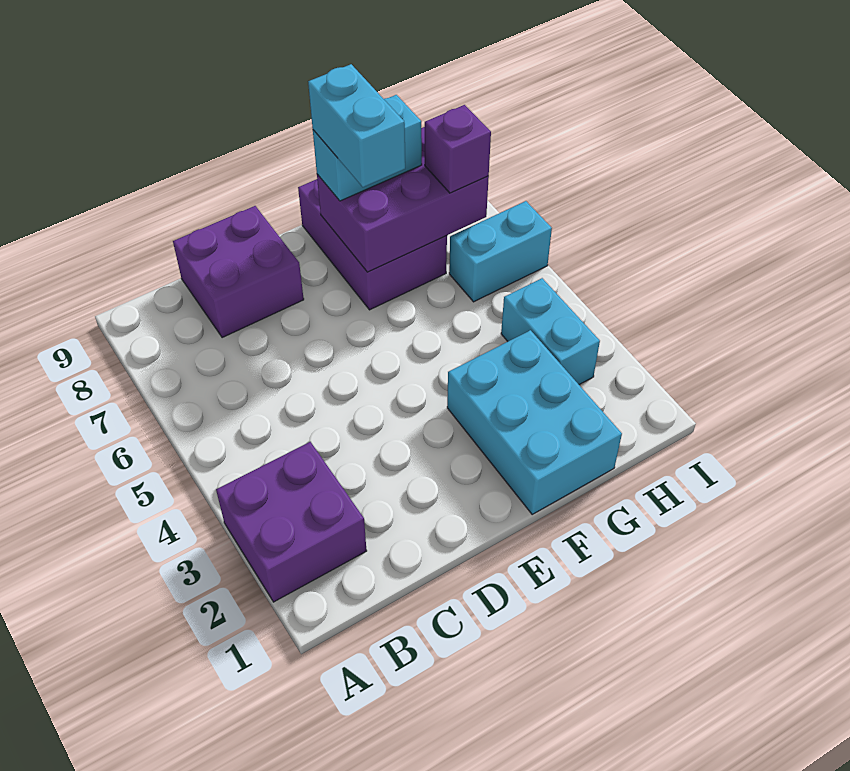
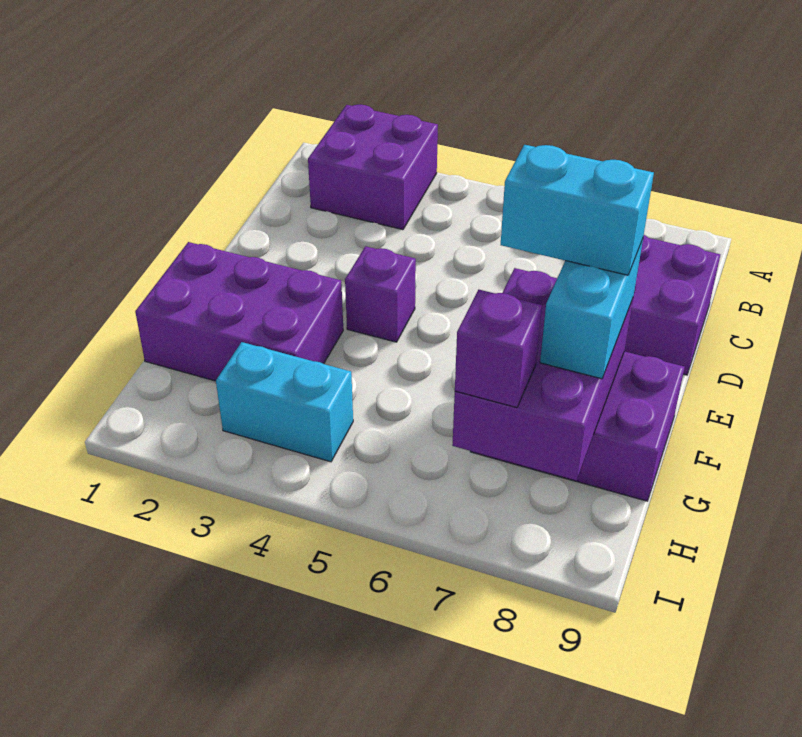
none -> purple 1x1 brick [345,246,416,342]
cyan 2x3 brick [447,330,622,514] -> purple 2x3 brick [135,242,343,381]
cyan 1x2 brick [449,201,552,302] -> none

